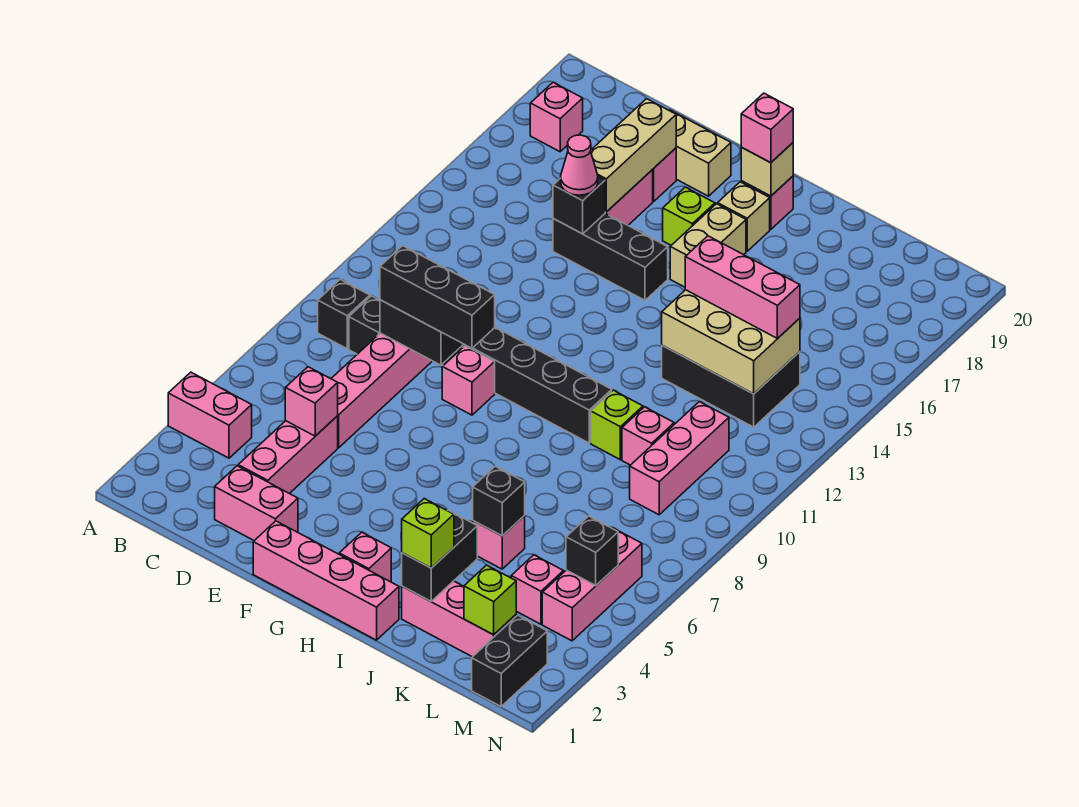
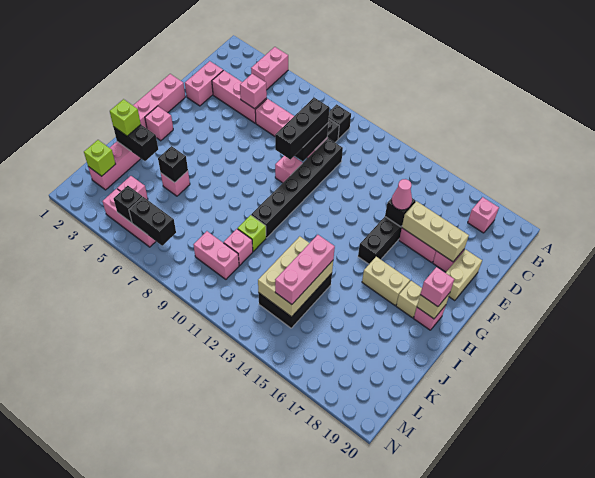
lime 1x1 brick [663,187,715,245] -> none
pink 1x3 brick [630,402,729,515] -> pink 1x2 brick [194,231,239,279]
black 1x2 brick [472,615,547,706] -> black 1x2 brick moved to [129,197,176,246]

